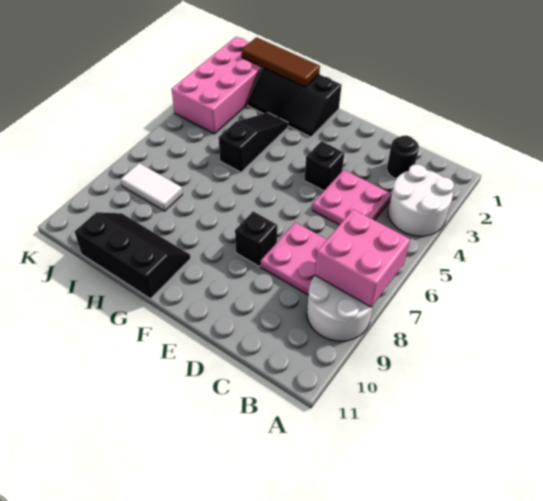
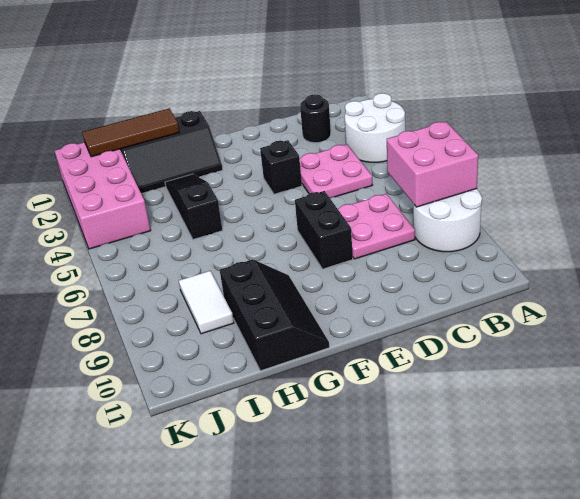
black 1x1 brick [235,211,277,267] -> black 1x2 brick [295,191,353,269]
black 2x3 slope [75,212,191,299] -> black 2x3 slope turned to [220,259,329,371]
white 1x2 tile [121,163,183,211] -> white 1x2 tile turned to [179,271,234,334]

